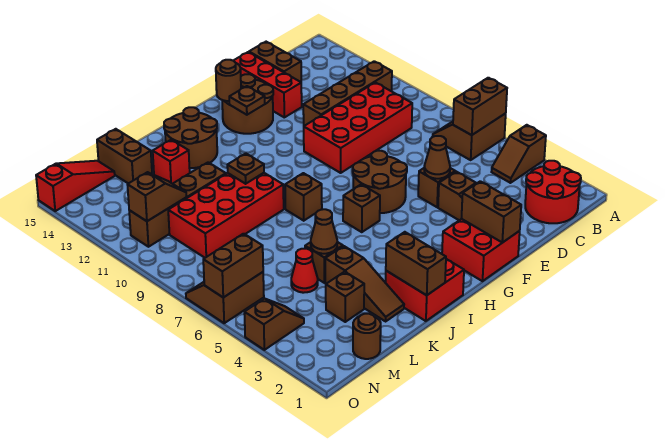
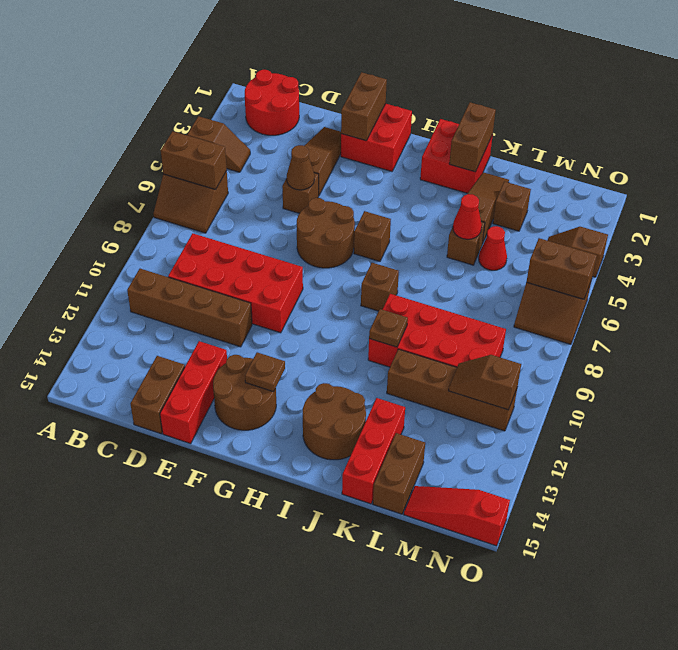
brown 1x1 round brick [216,60,241,101] -> none
brown 1x1 cone [311,209,337,254] -> red 1x1 cone [453,194,482,239]
red 1x1 brick [153,140,190,184] -> red 1x3 brick [342,398,405,504]
brown 1x1 round brick [353,314,381,359] -> none

